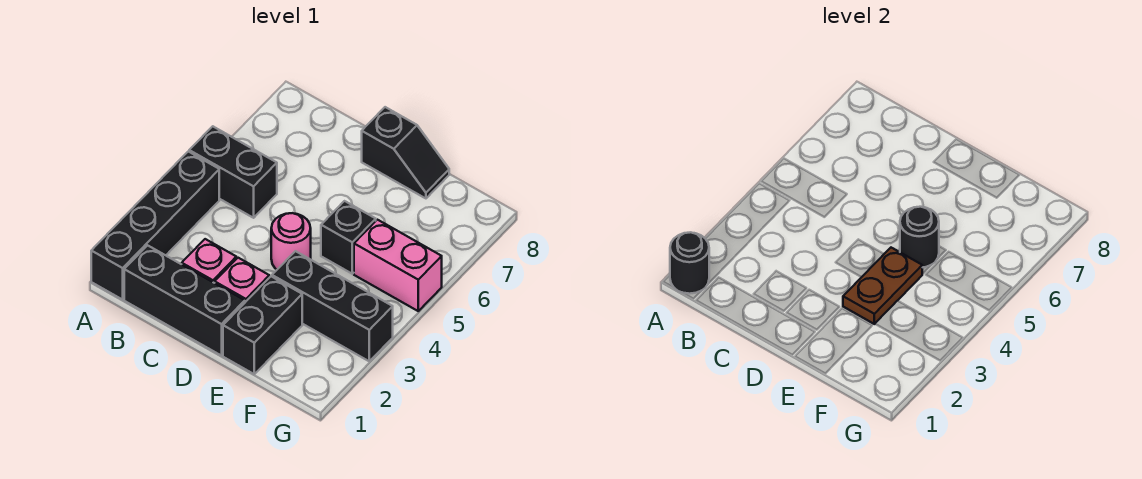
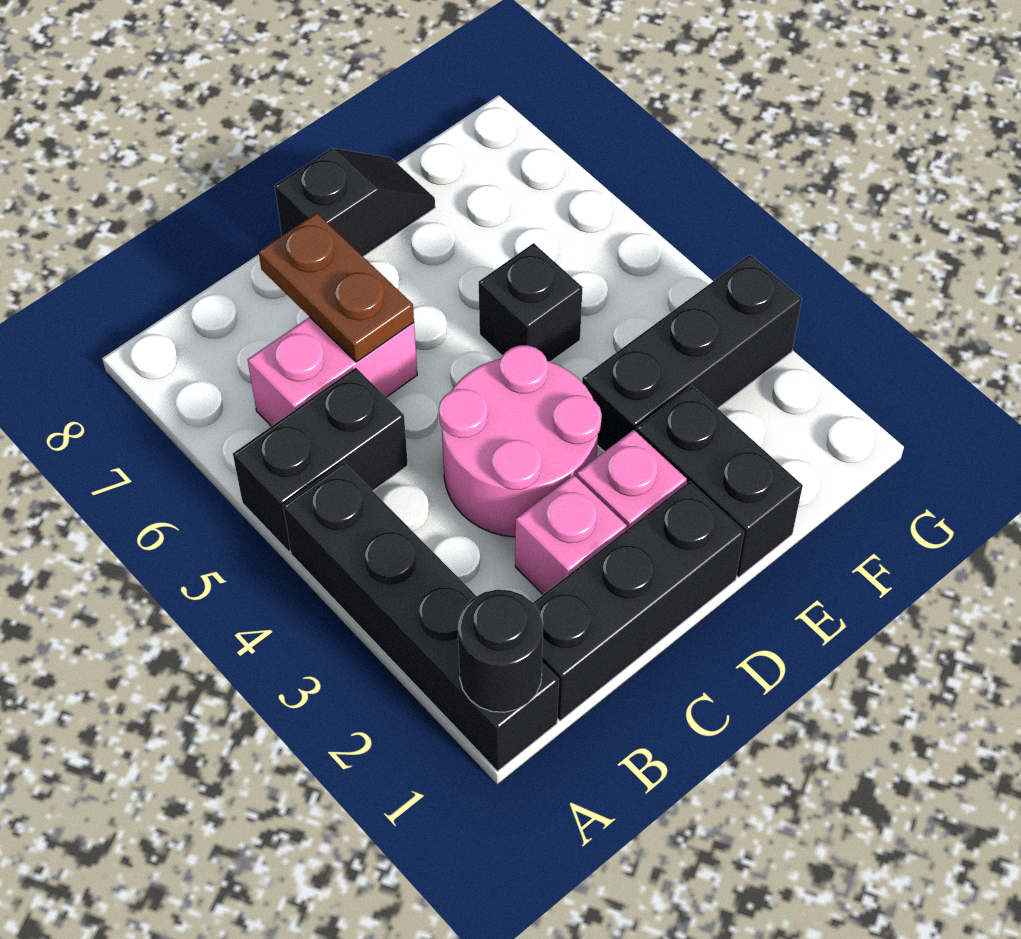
pink 1x1 round brick [271,213,311,269] -> pink 2x2 round brick [439,345,602,537]
brown 1x2 plate [843,248,922,324] -> brown 1x2 plate moved to [259,213,414,362]
black 1x1 round brick [900,207,939,268] -> none
pink 1x2 brick [354,220,442,311] -> pink 1x2 brick moved to [248,317,417,426]

